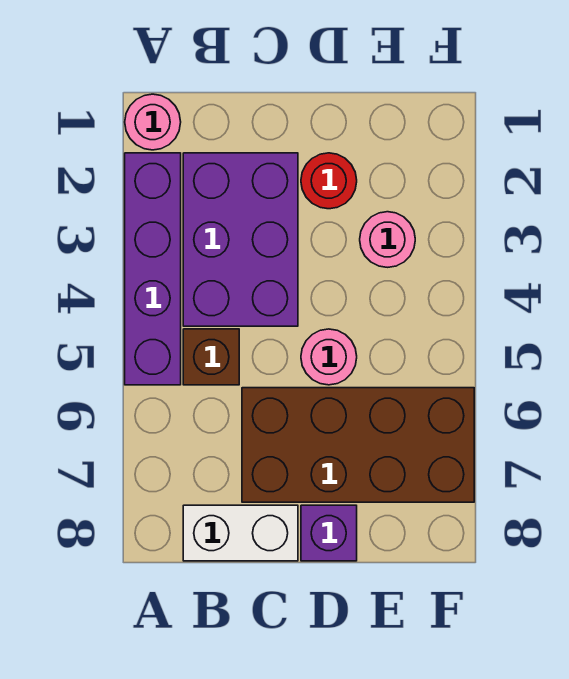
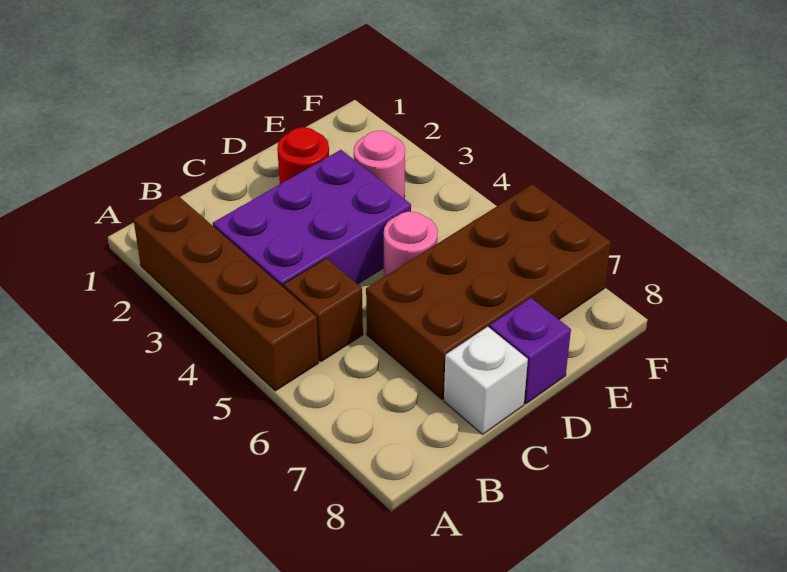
pink 1x1 round brick [125,94,181,150] -> none
purple 1x4 brick [125,153,181,385] -> brown 1x4 brick [133,195,319,391]
purple 2x3 brick [183,153,298,326] -> purple 2x3 brick turned to [213,150,411,287]
white 1x2 brick [183,505,298,561] -> white 1x1 brick [444,327,528,434]

